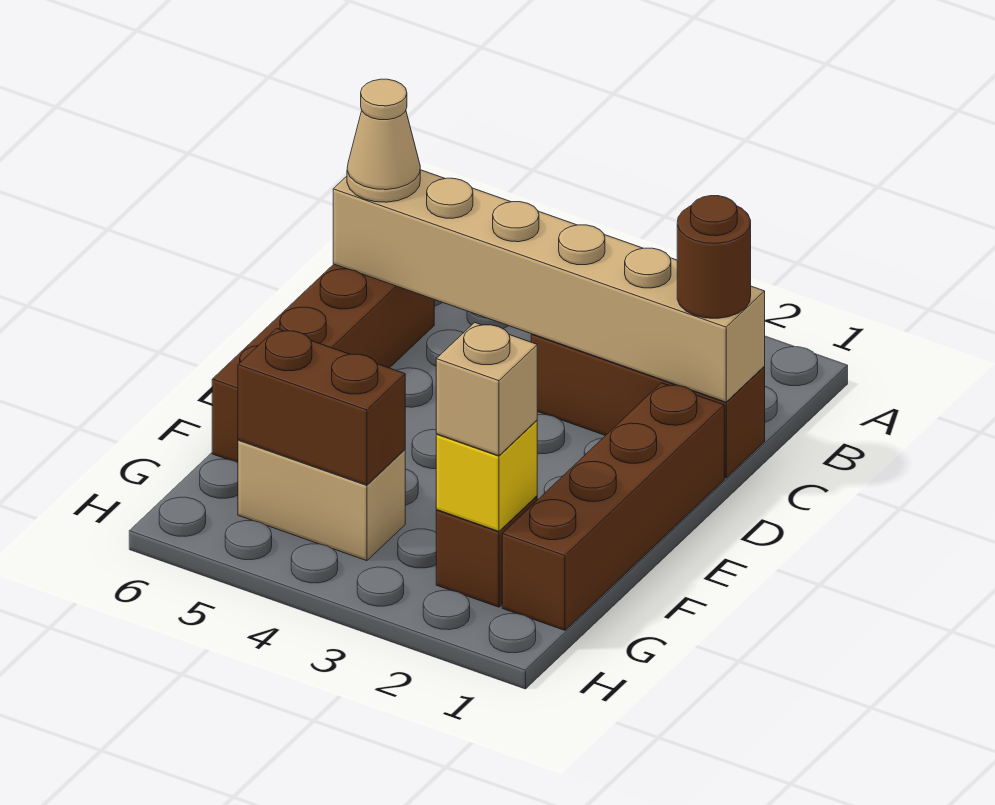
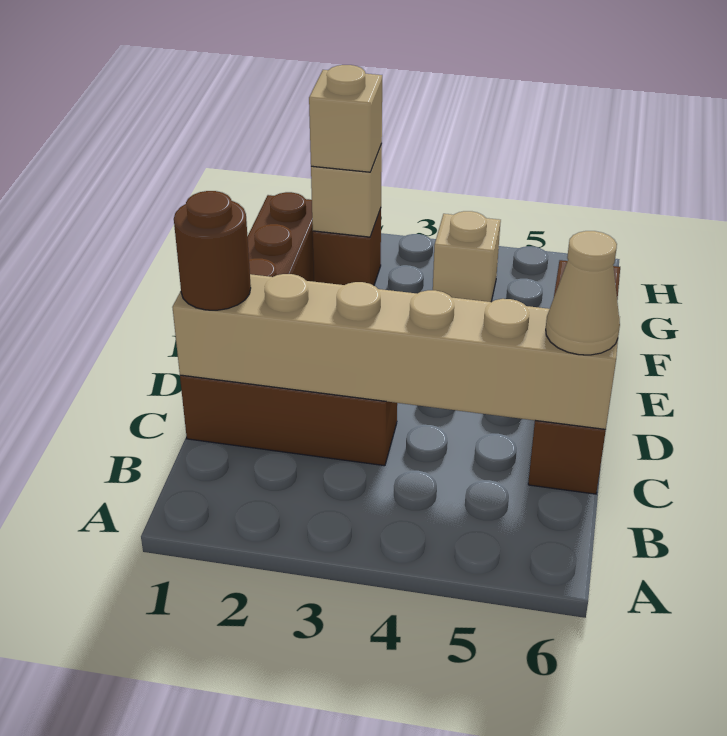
yellow 1x1 brick [436,420,537,531] -> tan 1x1 brick [311,144,382,237]
tan 1x2 brick [238,440,405,561] -> tan 1x1 brick [433,211,501,302]
brown 1x2 brick [238,328,405,485] -> none

